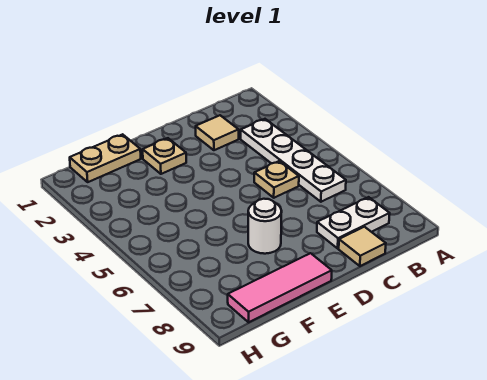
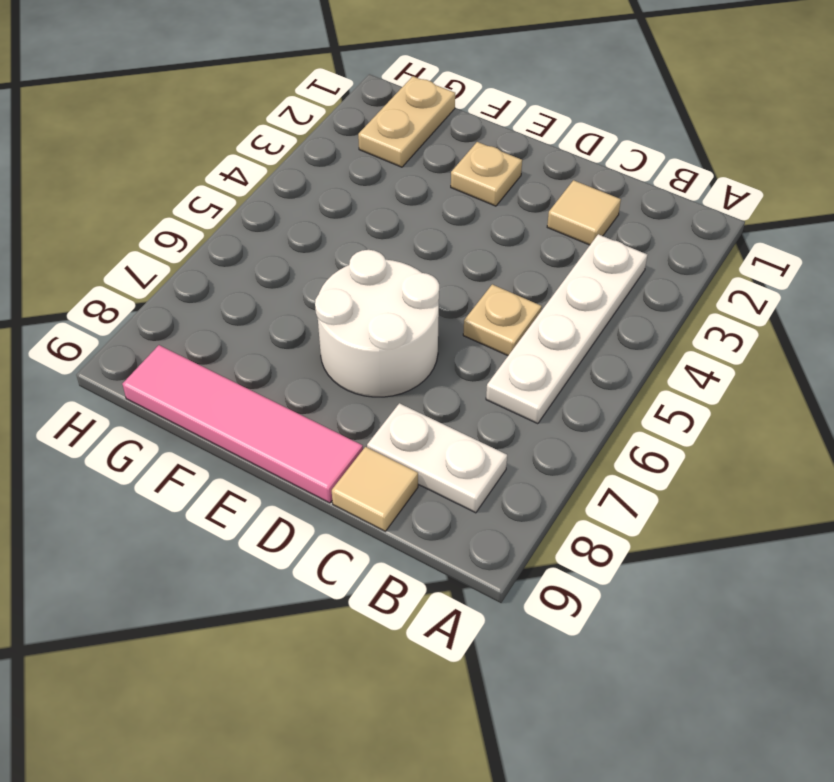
white 1x1 round brick [248,199,282,254] -> white 2x2 round brick [315,250,439,397]
pink 1x3 tile [228,253,332,322] -> pink 1x4 tile [122,345,363,503]
tan 1x2 plate [70,134,141,182] -> tan 1x2 plate turned to [358,76,455,167]

